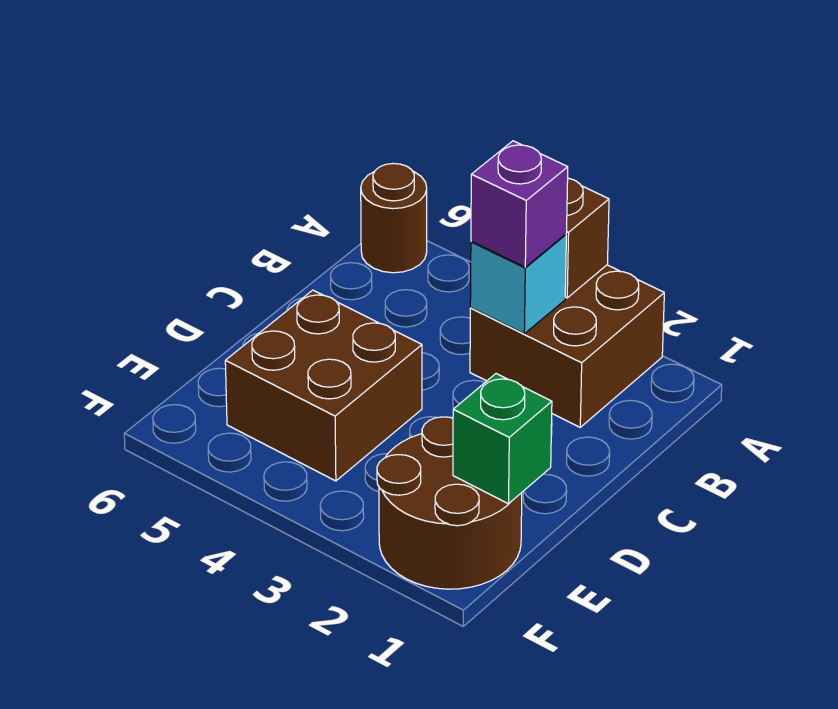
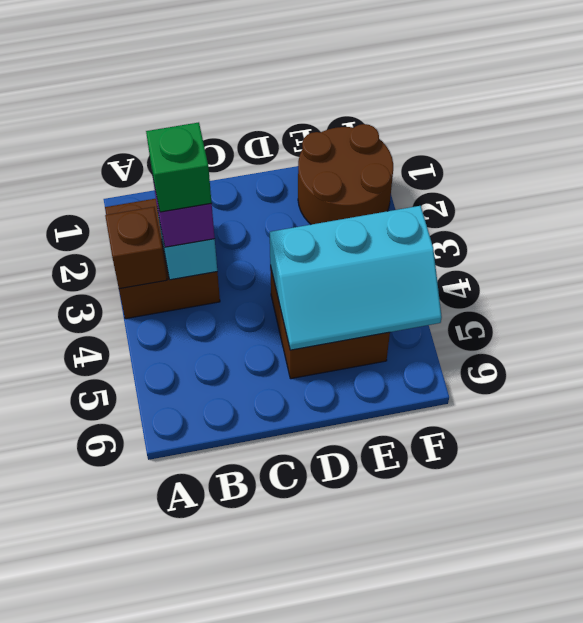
brown 1x1 round brick [361,164,427,273] -> none
none -> cyan 2x3 slope [270,206,442,350]
green 1x1 brick [453,374,552,504] -> green 1x1 brick moved to [146,122,212,212]

